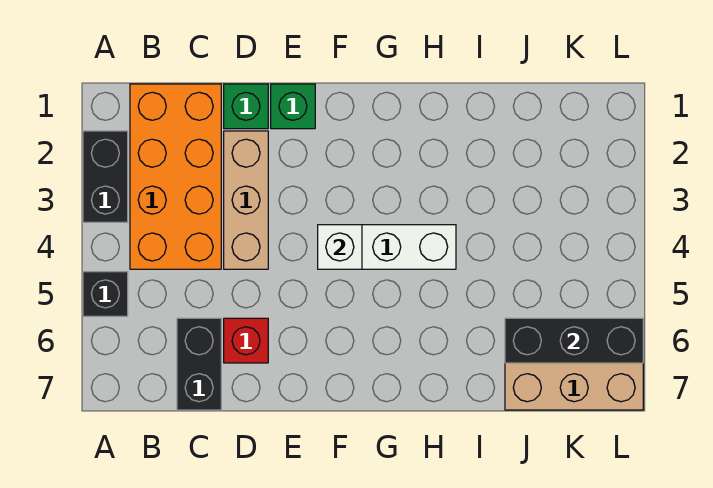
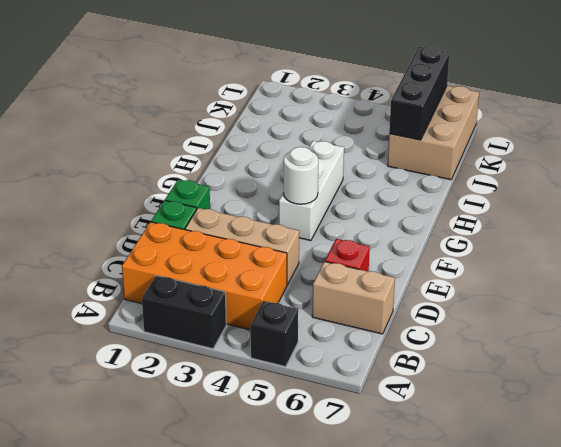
black 1x2 brick [177,318,221,410] -> tan 1x2 brick [312,262,395,334]
white 1x1 brick [318,225,362,269] -> white 1x1 round brick [284,147,318,204]

